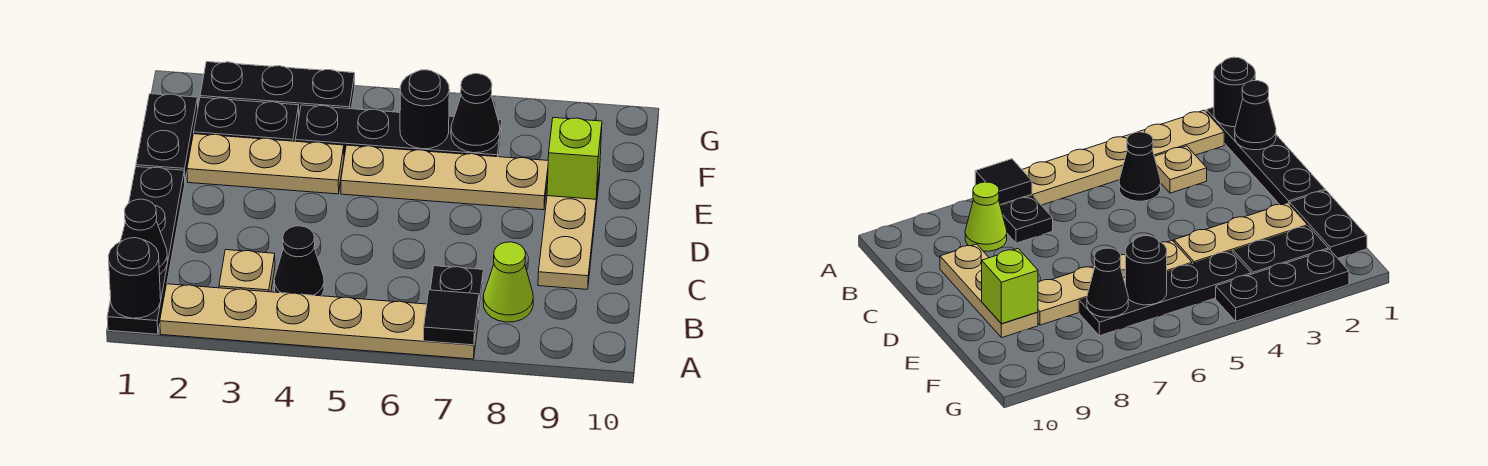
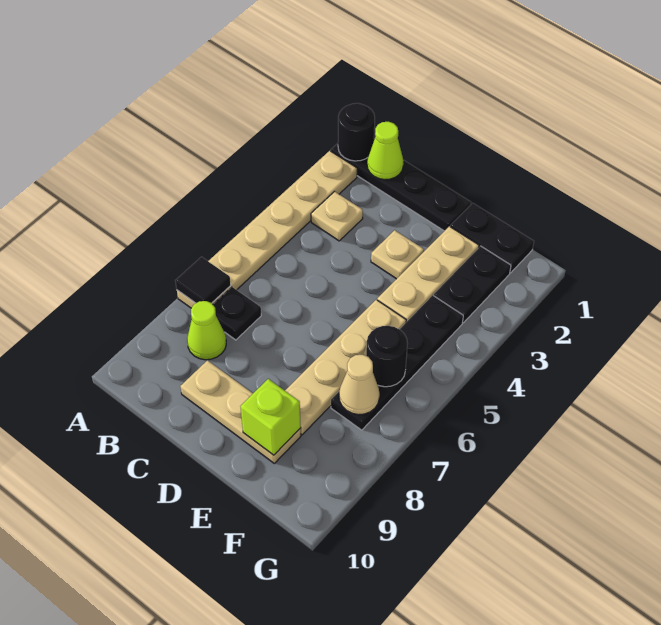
black 1x1 cone [121,199,168,274] -> lime 1x1 cone [367,122,403,180]
black 1x1 cone [274,226,324,296] -> none
none -> tan 1x1 plate [371,230,424,279]
black 1x1 cone [451,74,500,153] -> tan 1x1 cone [339,355,379,415]
black 1x3 plate [200,62,355,115] -> none

